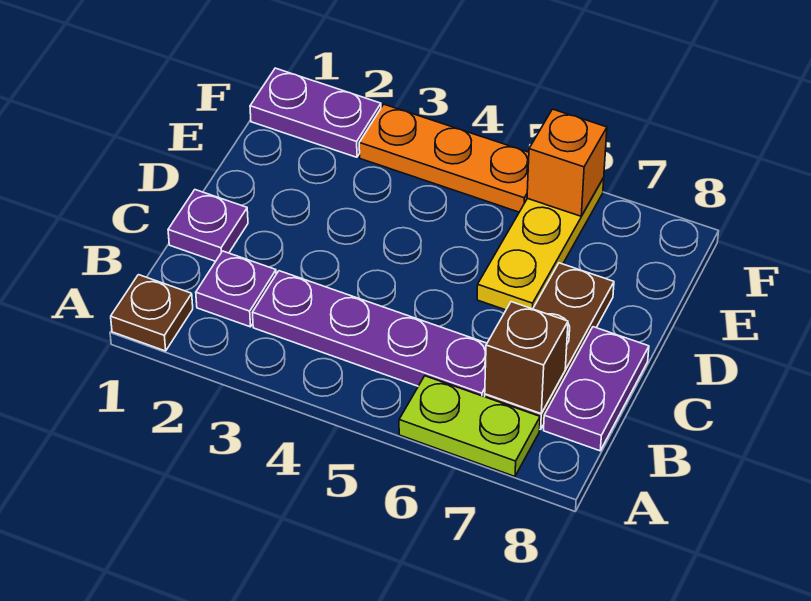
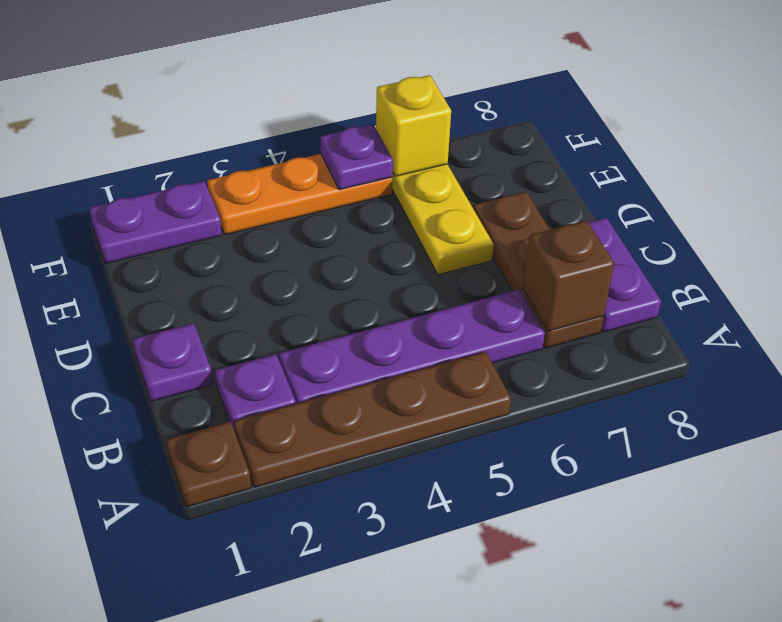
none -> brown 1x4 plate [234,352,511,487]
lime 1x2 plate [399,376,540,476] -> none
none -> purple 1x1 plate [320,124,393,190]
orange 1x1 brick [527,109,607,216] -> yellow 1x1 brick [376,75,451,176]

